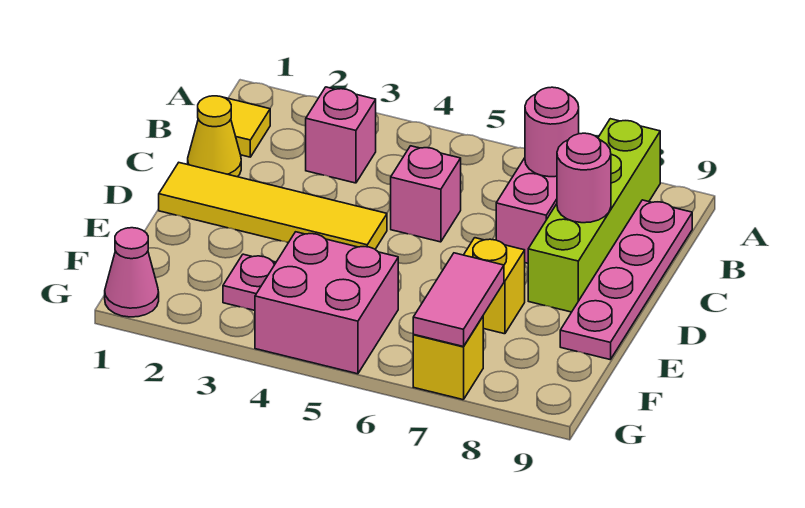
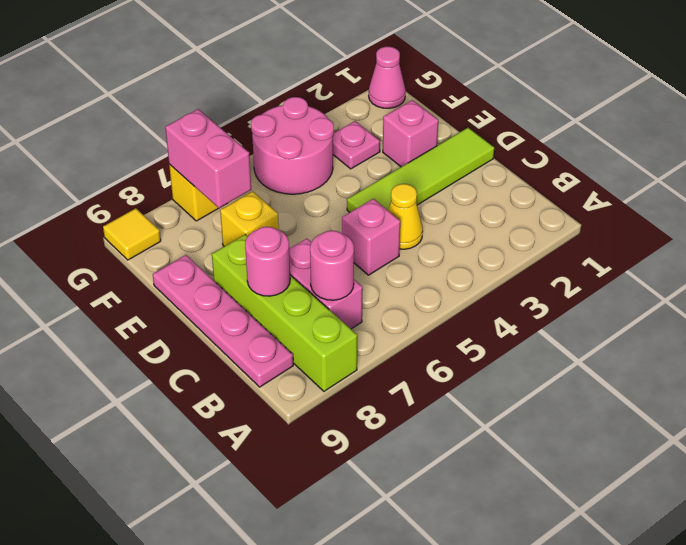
yellow 1x1 tile [226,98,270,157] -> yellow 1x1 tile moved to [103,208,161,260]
pink 1x1 brick [306,87,376,183] -> pink 1x1 brick moved to [383,100,438,167]
yellow 1x1 cone [188,96,241,177] -> yellow 1x1 cone moved to [388,184,423,249]
yellow 1x4 tile [159,163,387,249] -> lime 1x4 tile [347,128,494,213]
pink 2x2 brick [255,232,398,374] -> pink 2x2 round brick [251,97,334,194]
pink 1x2 tile [413,253,504,347] -> pink 1x2 brick [165,109,251,208]

